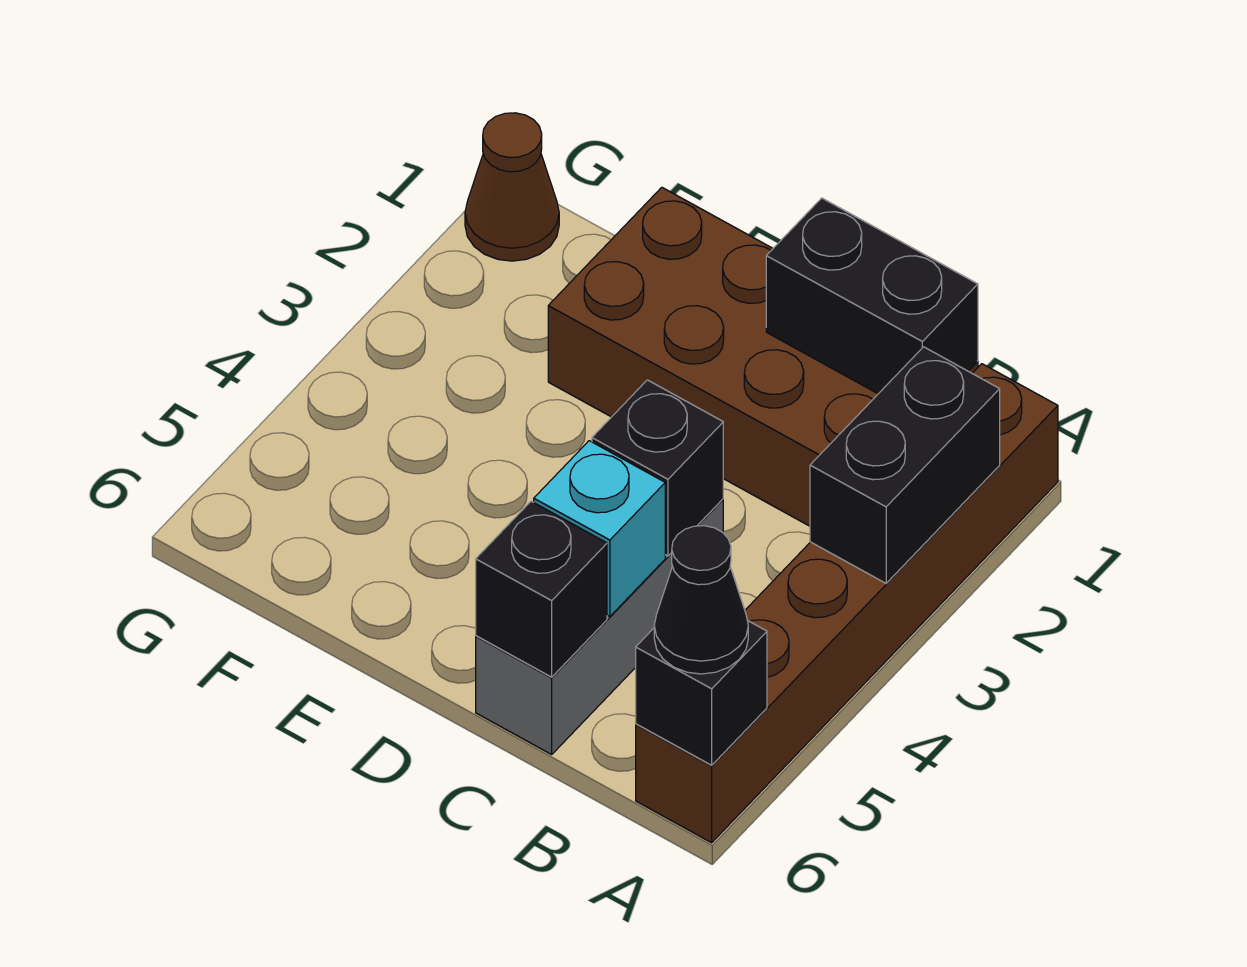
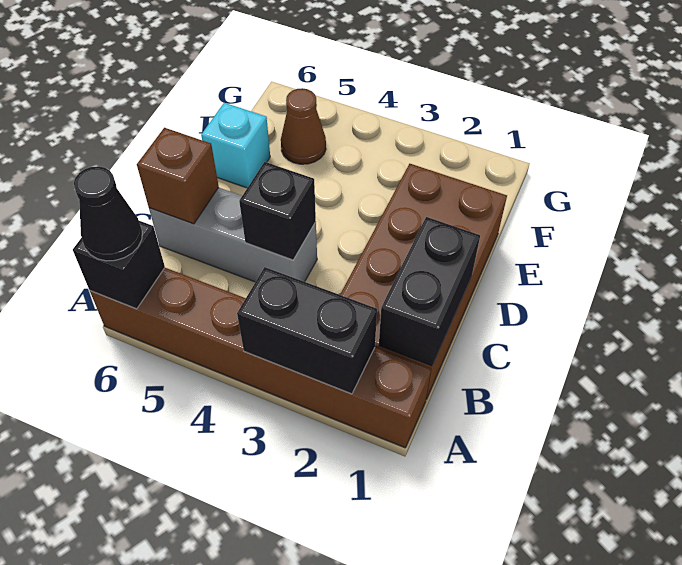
cyan 1x1 brick [534,441,665,617] -> cyan 1x1 brick moved to [201,103,270,188]
black 1x1 brick [476,501,607,677] -> brown 1x1 brick [137,128,219,224]
brown 1x1 cone [465,113,559,261] -> brown 1x1 cone moved to [281,88,326,164]

